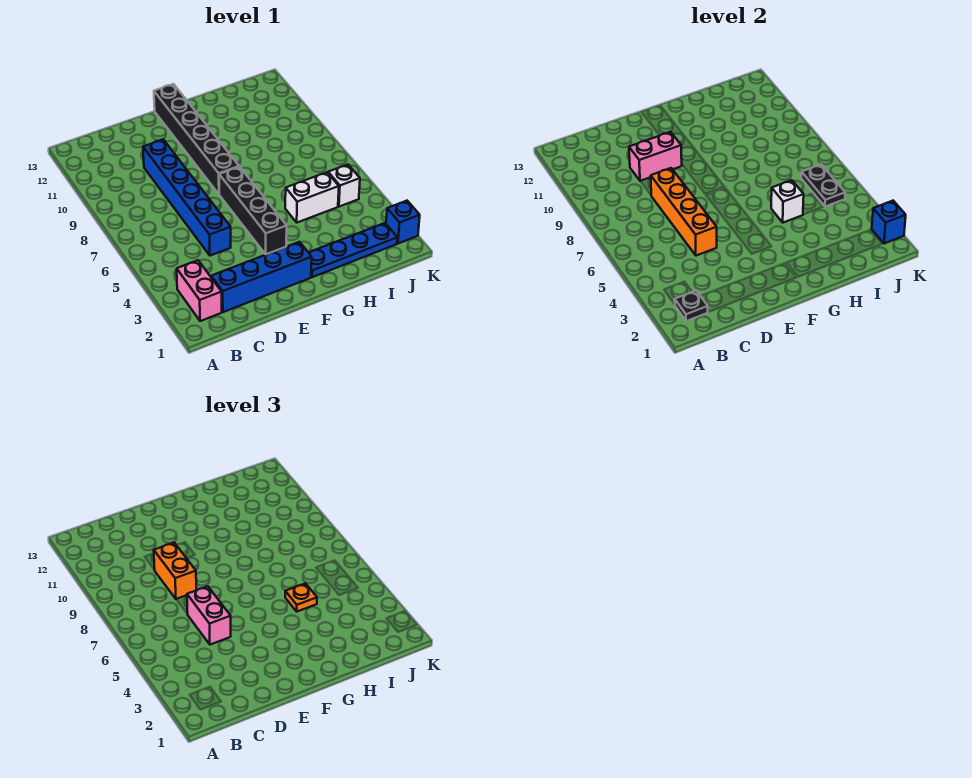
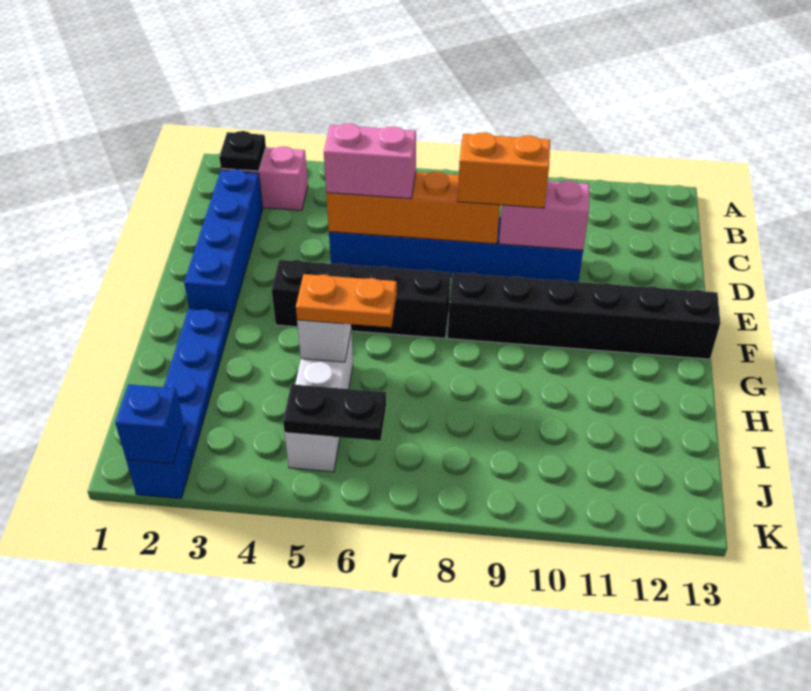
pink 1x2 brick [629,132,682,181] -> pink 1x2 brick turned to [499,180,589,250]
orange 1x1 plate [285,583,317,612] -> orange 1x2 plate [296,274,397,327]

